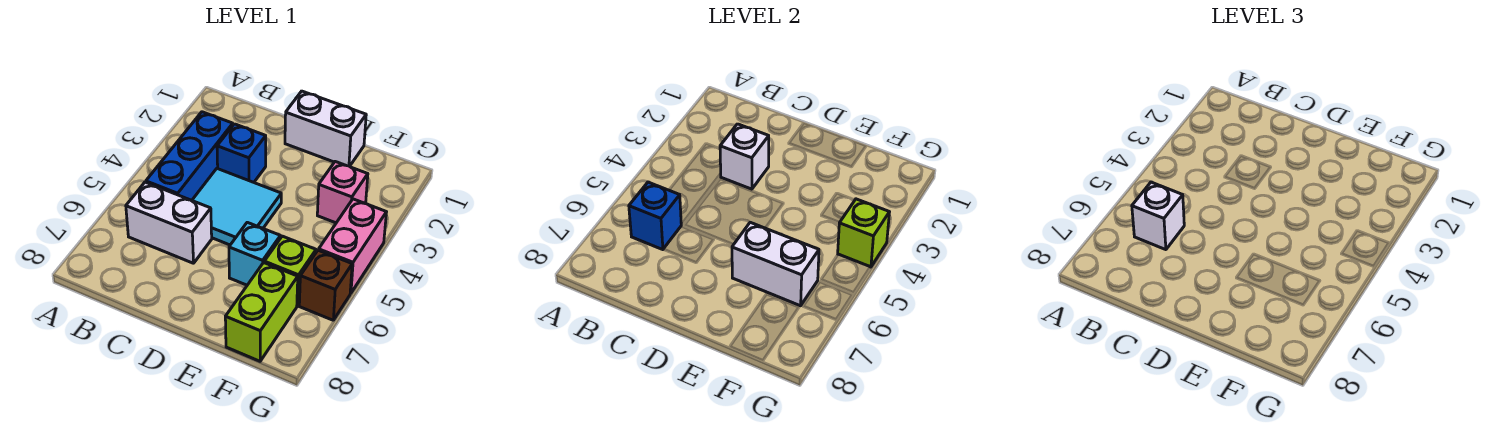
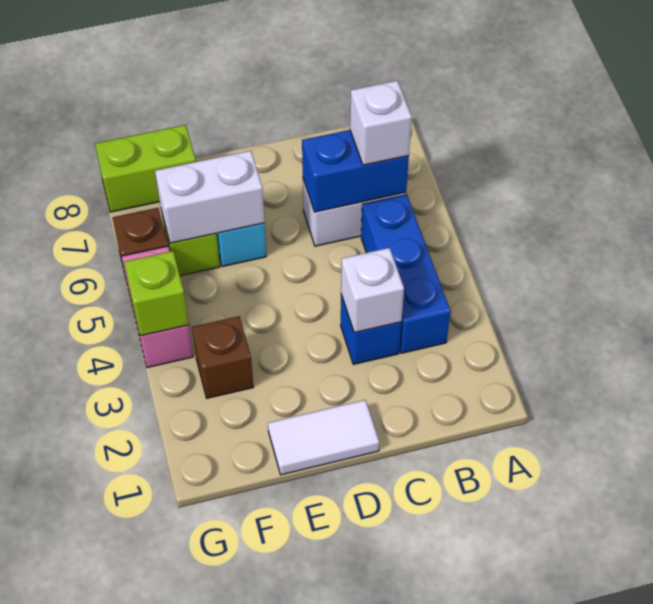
blue 1x1 brick [629,182,681,250] -> blue 1x2 brick [302,130,409,212]
cyan 2x2 tile [192,168,281,245] -> none
white 1x2 brick [285,91,366,166] -> white 1x2 tile [268,400,379,475]
pink 1x1 brick [317,162,368,223] -> brown 1x1 brick [192,316,253,398]
lime 1x2 brick [225,263,298,361] -> lime 1x2 brick turned to [95,125,196,212]

